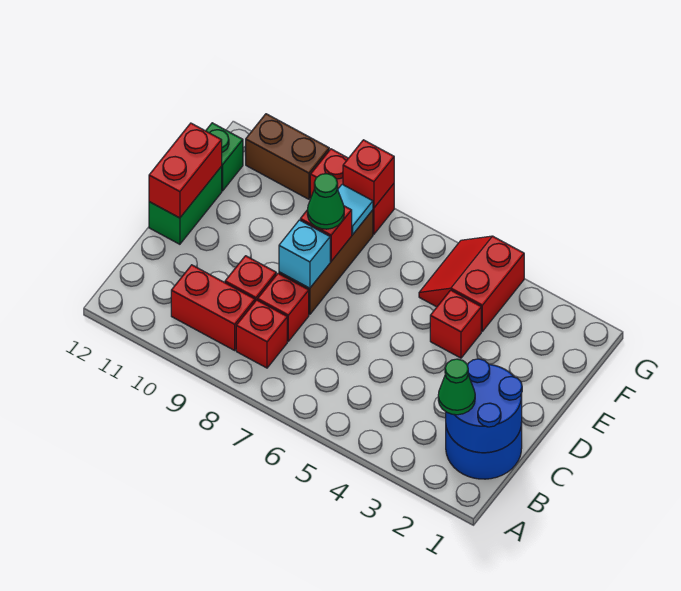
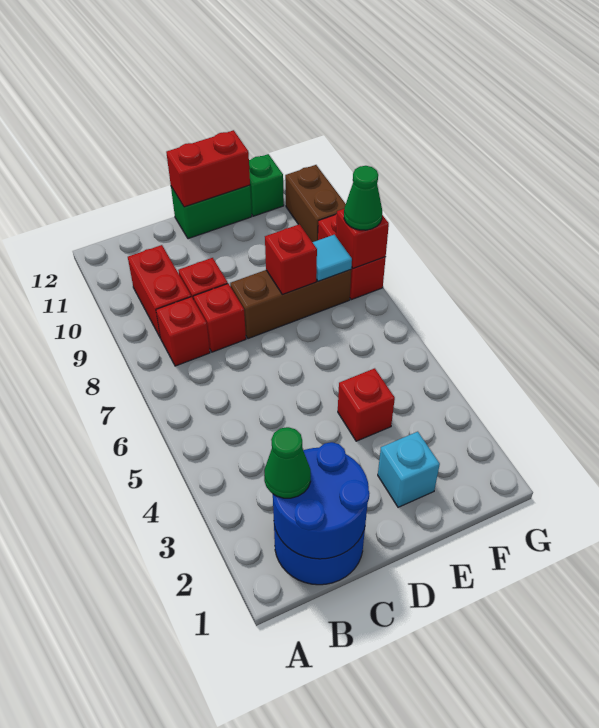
cyan 1x1 brick [279,220,330,288] -> cyan 1x1 brick moved to [378,432,440,507]
green 1x1 cone [307,174,344,229] -> green 1x1 cone moved to [344,166,382,230]
red 2x2 slope [419,236,524,331] -> none

